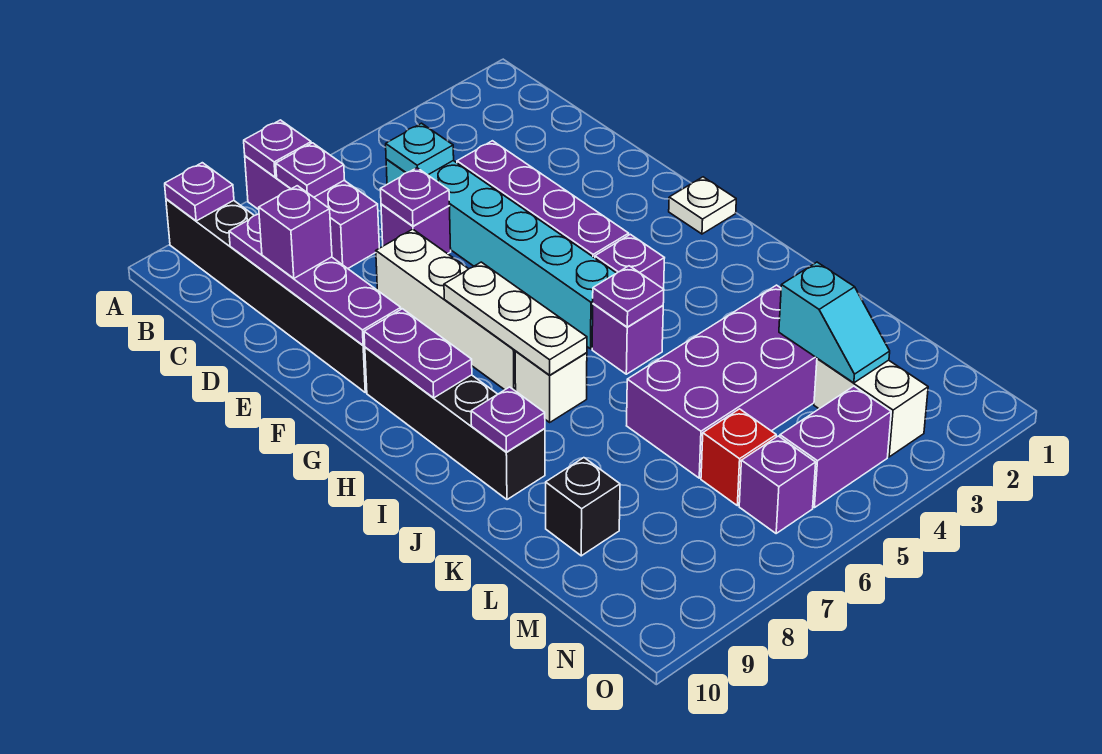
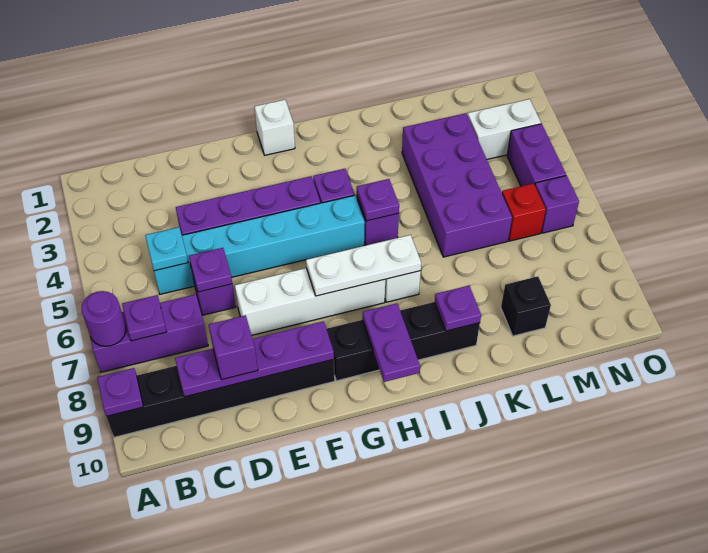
purple 1x1 plate [244,120,311,177] -> purple 1x1 round brick [82,291,126,346]
white 1x1 plate [669,177,736,234] -> white 1x1 brick [254,100,295,155]
purple 1x2 plate [364,309,472,398] -> purple 1x2 plate turned to [362,303,420,382]
cyan 1x2 slope [779,262,890,383] -> none

